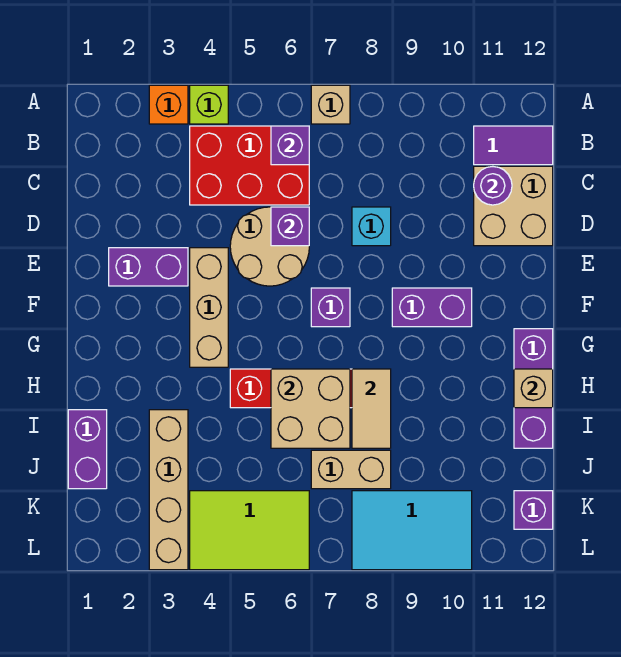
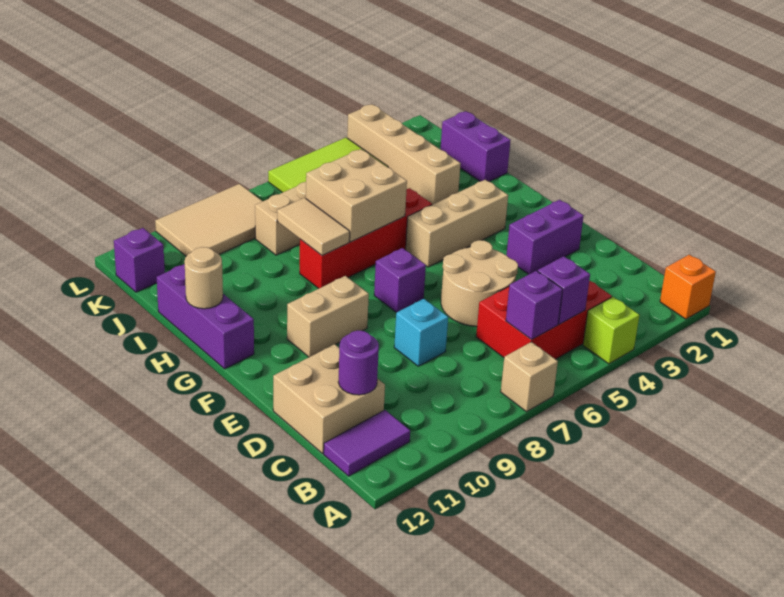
orange 1x1 brick [149,85,188,124] -> orange 1x1 brick moved to [660,255,716,319]
purple 1x1 brick [271,207,309,246] -> purple 1x1 brick moved to [538,256,590,324]
tan 1x3 brick [190,248,228,367] -> tan 1x3 brick turned to [406,180,508,267]
purple 1x2 brick [392,288,472,327] -> tan 1x2 brick [287,276,369,357]
tan 1x1 brick [514,369,553,408] -> tan 1x1 round brick [185,247,223,309]
cyan 2x3 tile [352,491,472,570] -> tan 2x3 tile [155,184,263,256]

